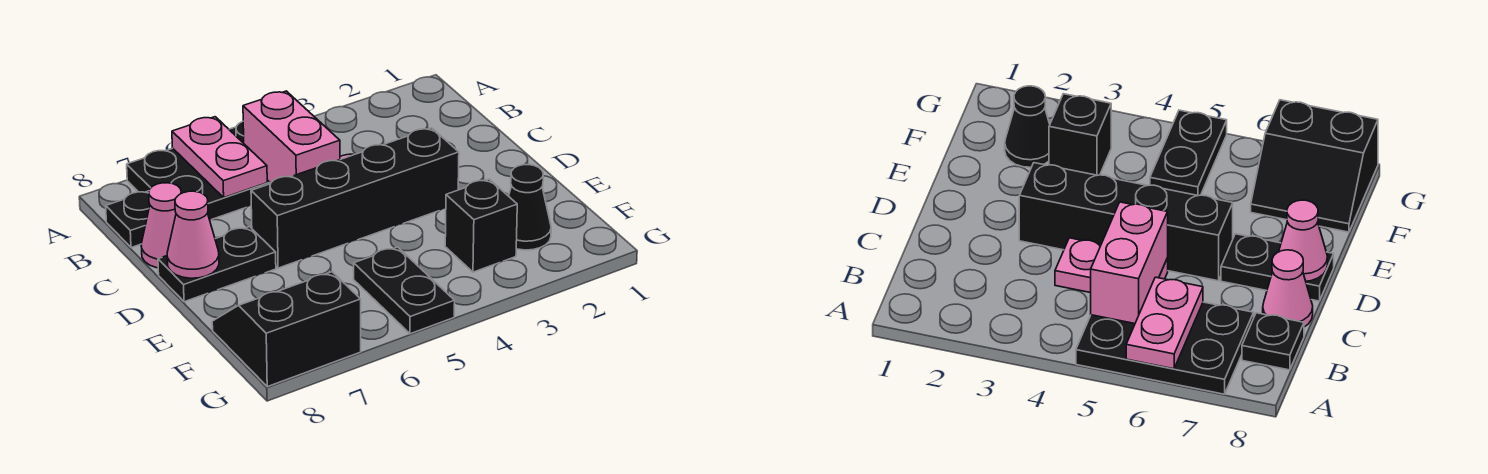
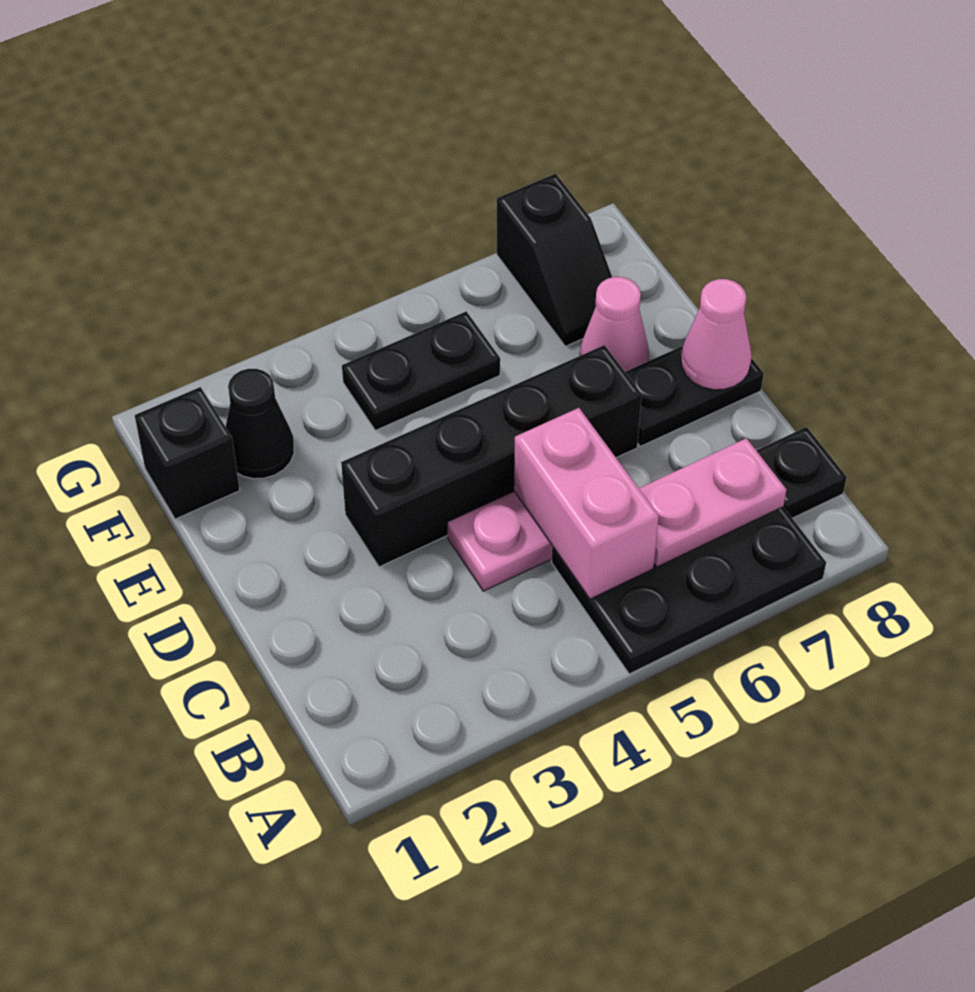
pink 1x2 plate [172,117,267,197] -> pink 1x2 plate turned to [639,438,786,567]
pink 1x1 cone [141,183,181,268] -> pink 1x1 cone moved to [580,277,649,372]
black 1x1 brick [445,179,517,272] -> black 1x1 brick moved to [135,387,240,519]
black 1x2 plate [354,247,455,334] -> black 1x2 plate turned to [342,311,500,430]
black 2x2 slope [212,272,361,387] -> black 1x2 slope [497,174,612,346]

